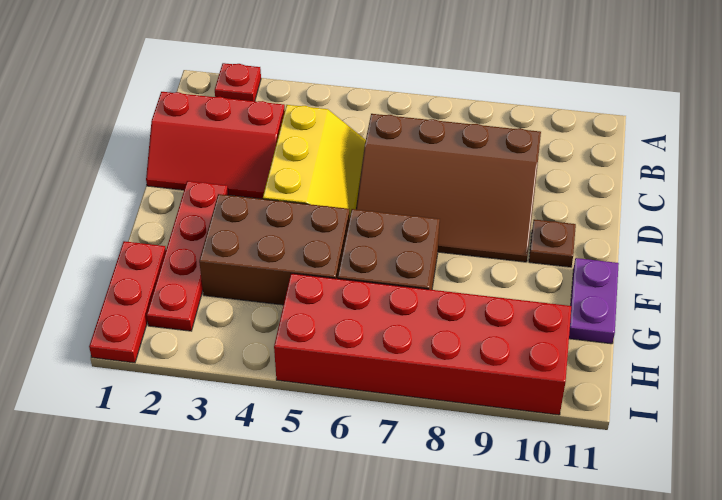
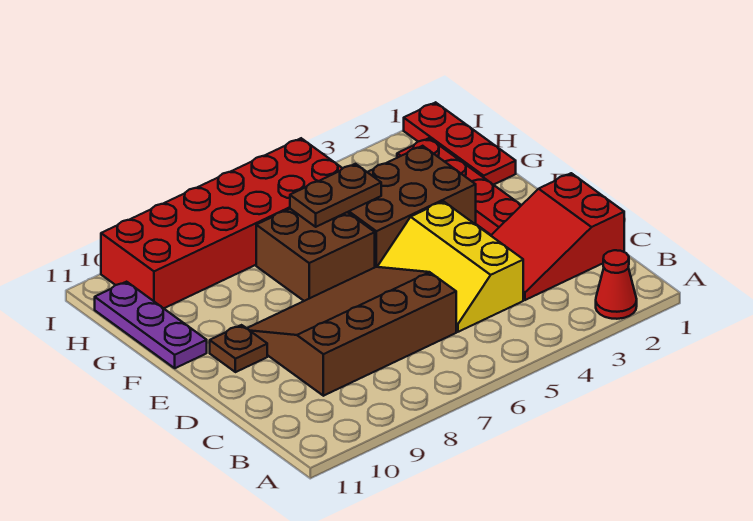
red 1x1 plate [215,63,261,101] -> red 1x1 cone [596,250,637,319]
red 2x3 slope [146,92,285,199] -> red 2x3 slope turned to [491,173,624,300]
purple 1x2 plate [569,258,619,344] -> purple 1x3 plate [95,282,207,368]
none -> brown 1x2 plate [290,164,381,227]

